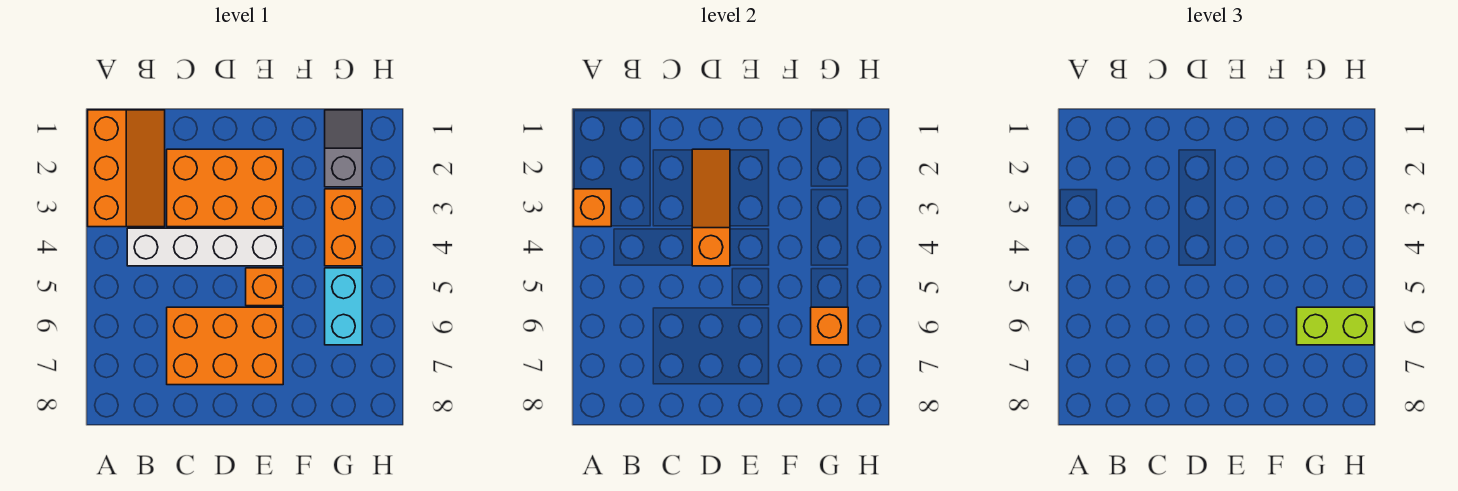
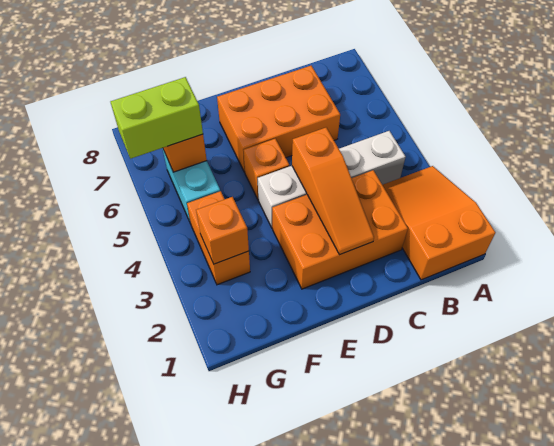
orange 2x3 slope [88,110,165,227] -> orange 2x3 slope turned to [383,166,495,280]
orange 1x1 brick [574,189,611,227] -> orange 1x1 brick moved to [196,197,249,264]
grey 1x2 slope [325,110,362,187] -> none

